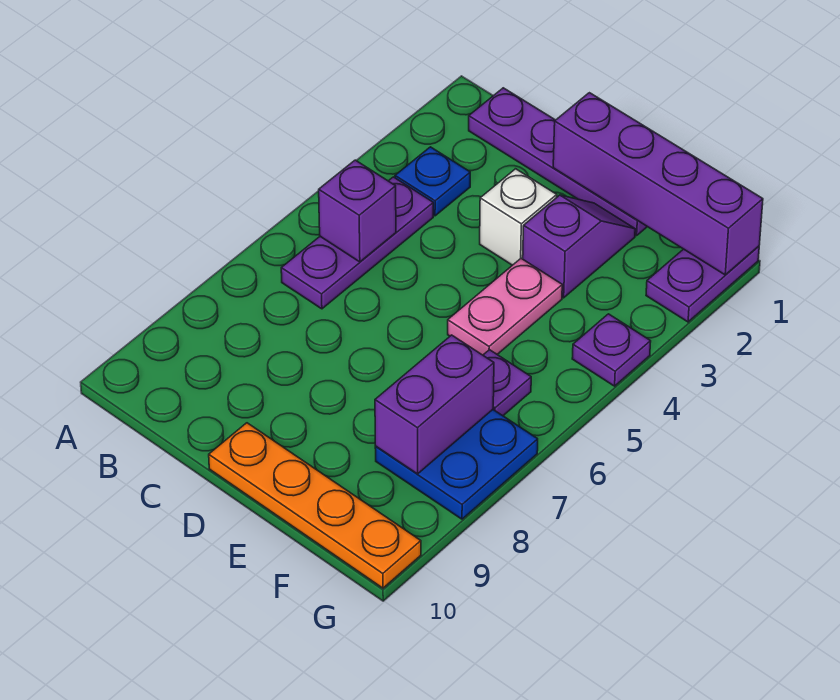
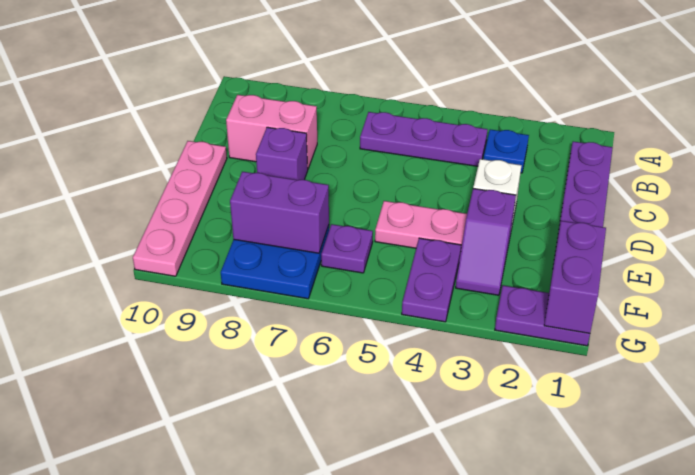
purple 1x1 brick [319,160,396,262] -> purple 1x1 brick moved to [256,127,308,180]
none -> pink 1x2 brick [226,95,317,169]
purple 1x4 brick [553,93,763,275] -> purple 1x2 brick [544,221,606,333]
orange 1x4 plate [209,423,421,588] -> pink 1x4 plate [133,141,227,276]
purple 1x2 slope [523,195,635,298] -> purple 1x2 slope turned to [456,189,516,295]
purple 1x1 plate [572,314,651,386] -> purple 1x2 plate [402,238,461,322]

